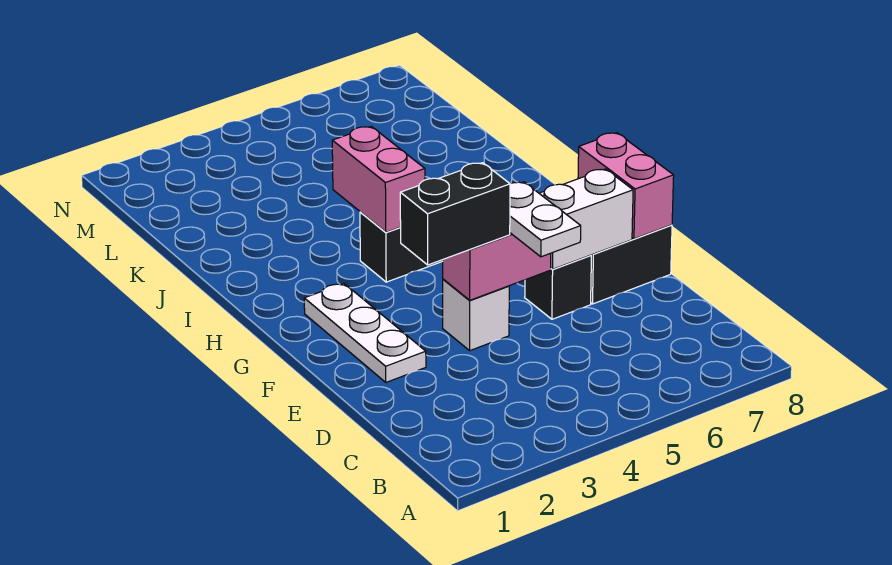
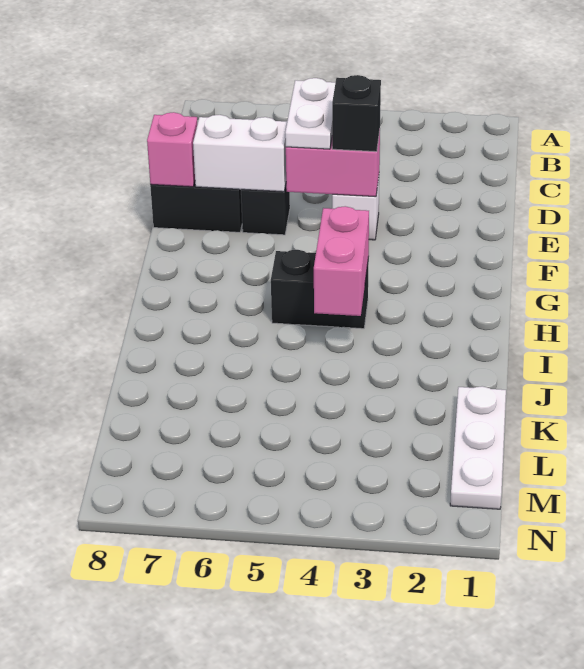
white 1x3 plate [304,283,426,382] -> white 1x3 plate moved to [450,386,506,509]
black 1x2 brick [400,163,510,265] -> black 1x1 brick [332,75,381,152]
pink 1x2 brick [578,133,674,239] -> pink 1x1 brick [147,112,198,187]

